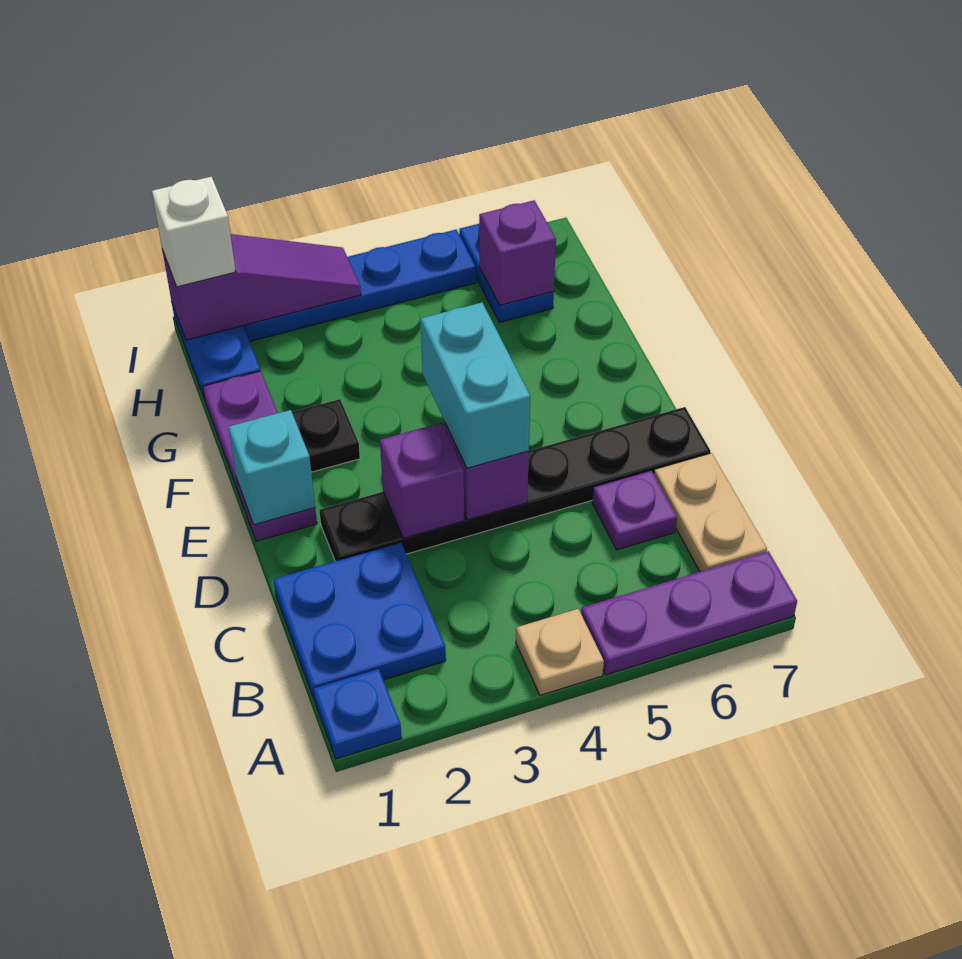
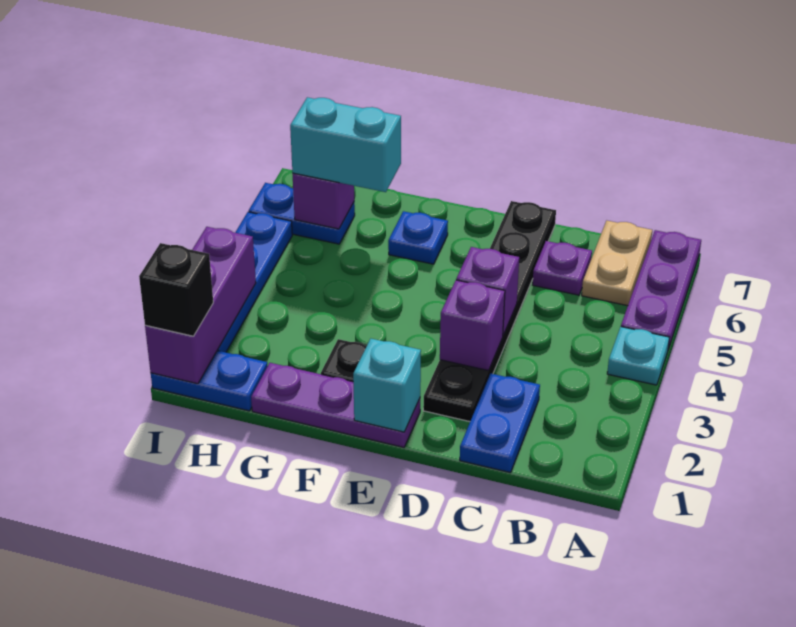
blue 1x1 plate [314,669,401,759] -> blue 1x1 plate moved to [388,211,448,264]
tan 1x1 plate [516,609,604,695] -> cyan 1x1 plate [607,327,670,385]
blue 2x2 plate [273,542,446,701] -> blue 1x2 plate [460,374,540,473]
tan 1x2 plate [654,453,767,572] -> tan 1x2 plate turned to [582,221,652,306]
cyan 1x2 brick [421,303,530,468] -> cyan 1x2 brick moved to [290,97,401,192]
purple 1x3 slope [162,234,361,340] -> purple 1x3 brick [145,227,256,384]
white 1x1 brick [152,177,236,287] -> black 1x1 brick [139,243,213,336]

